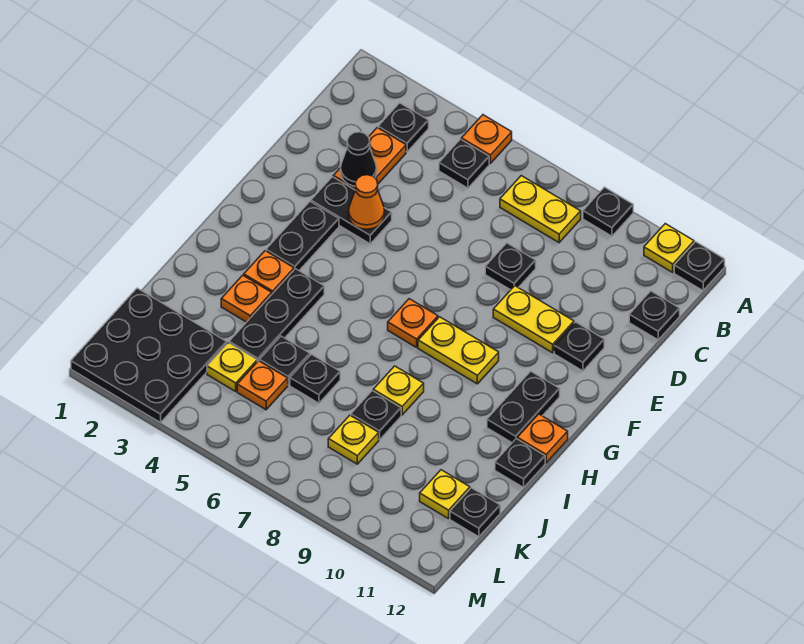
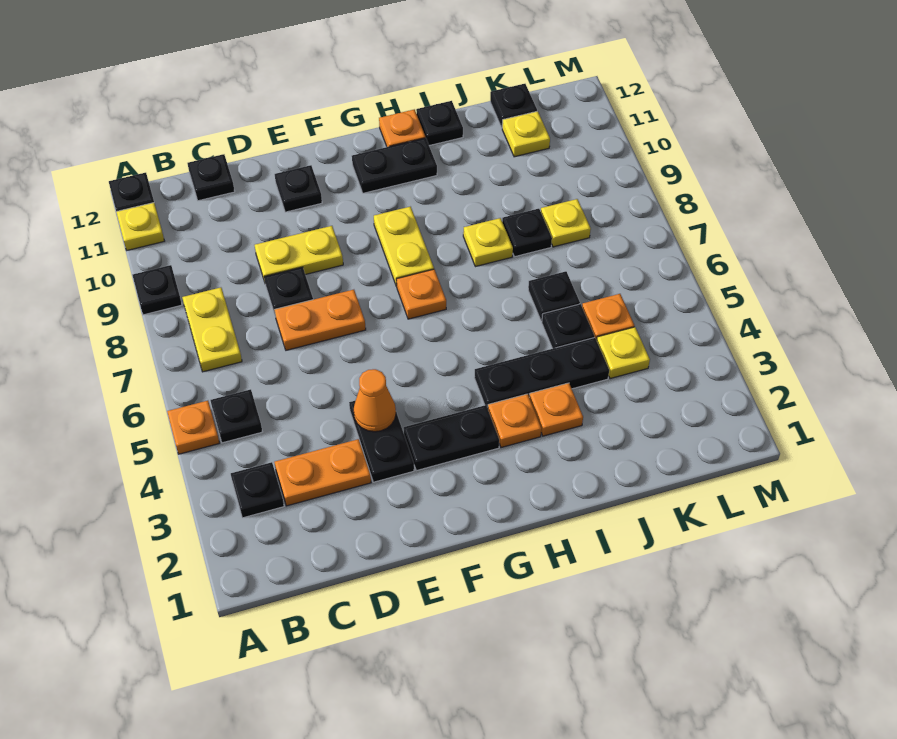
black 1x1 cone [341,132,377,186] -> none
none -> orange 1x2 plate [275,290,366,350]
yellow 1x2 plate [493,286,574,353] -> yellow 1x2 plate turned to [255,226,343,282]
black 3x3 plate [71,288,227,423] -> none

